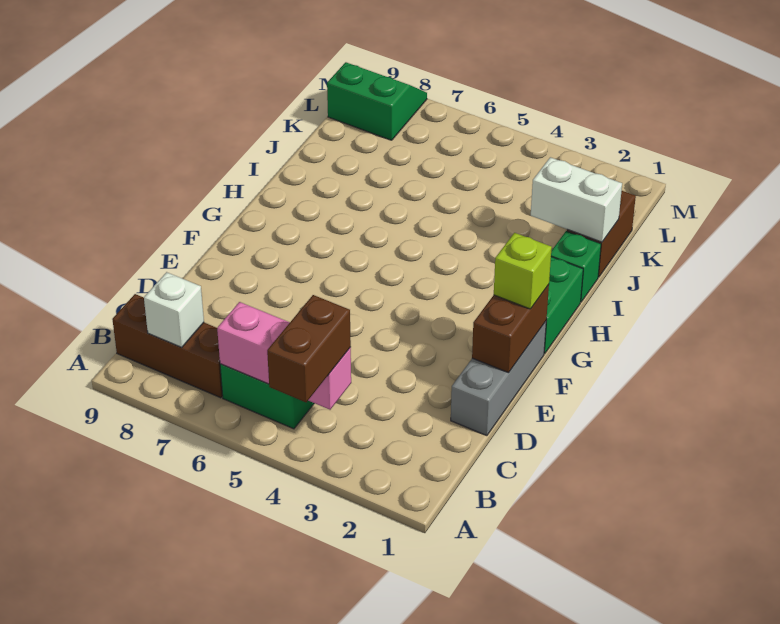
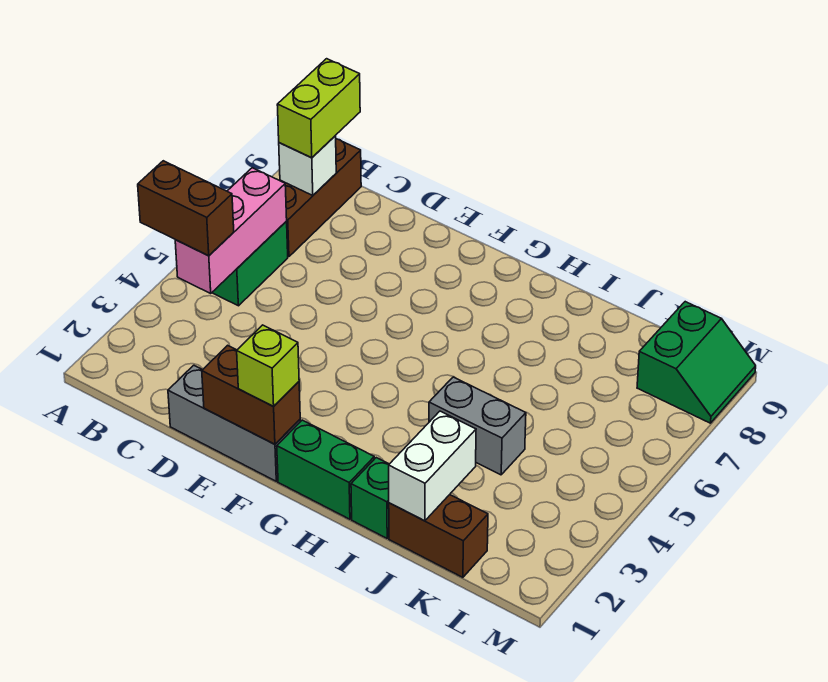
none -> lime 1x2 brick [277,59,360,158]
none -> grey 1x2 brick [429,377,526,475]

